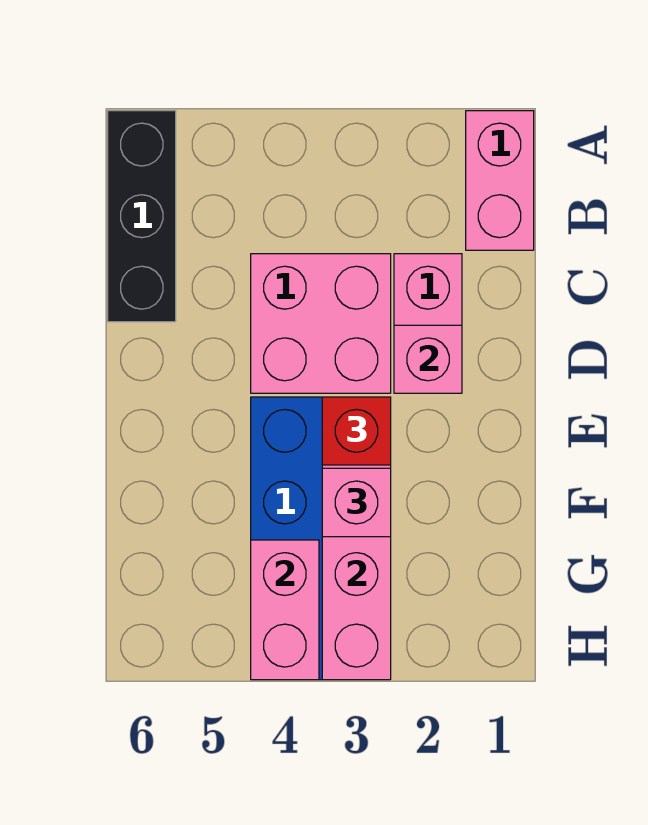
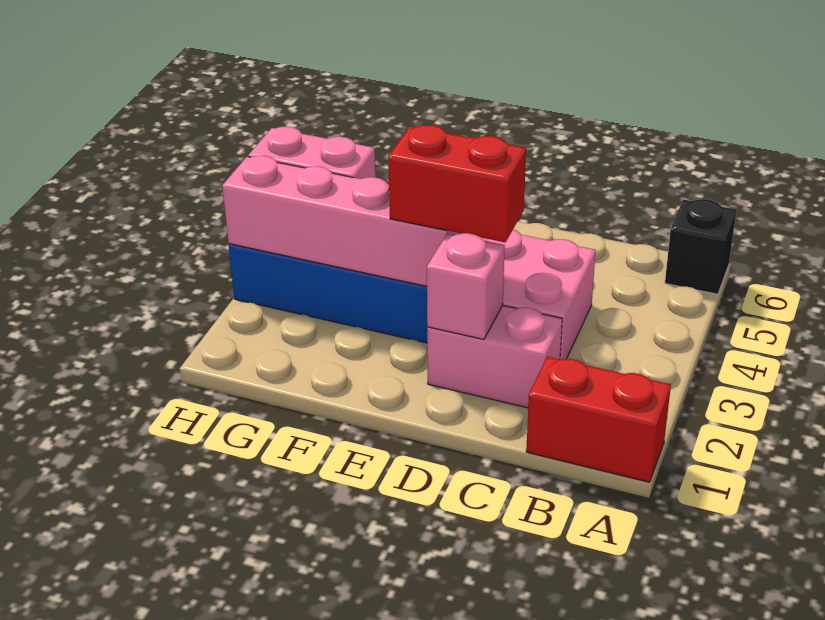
pink 1x2 brick [466,111,534,250] -> red 1x2 brick [526,356,671,482]
black 1x3 brick [108,111,176,322] -> black 1x1 brick [665,199,736,294]
red 1x1 brick [322,397,391,465] -> red 1x2 brick [388,125,526,242]
pink 1x1 brick [322,468,391,537] -> none

